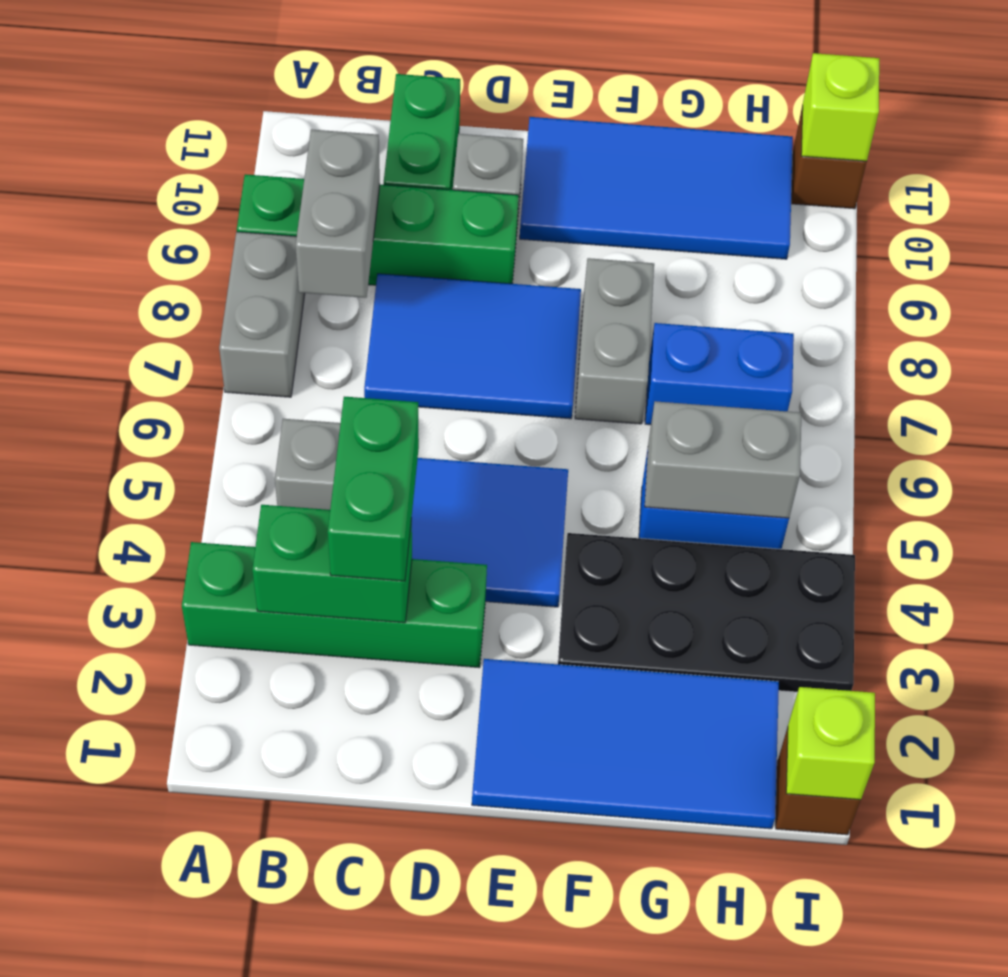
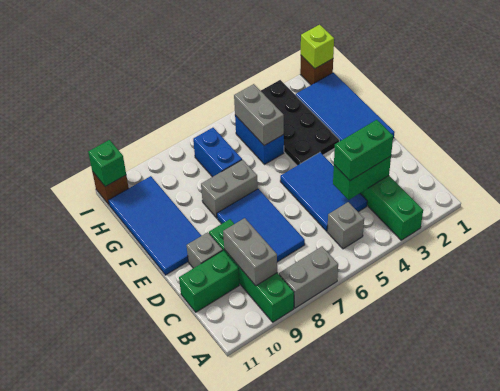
green 1x2 brick [252,505,412,623] -> green 1x2 brick turned to [333,156,391,200]
grey 1x2 brick [296,129,380,298] -> grey 1x2 brick turned to [223,218,277,286]
lime 1x1 brick [801,53,879,161] -> green 1x1 brick [88,140,126,187]

